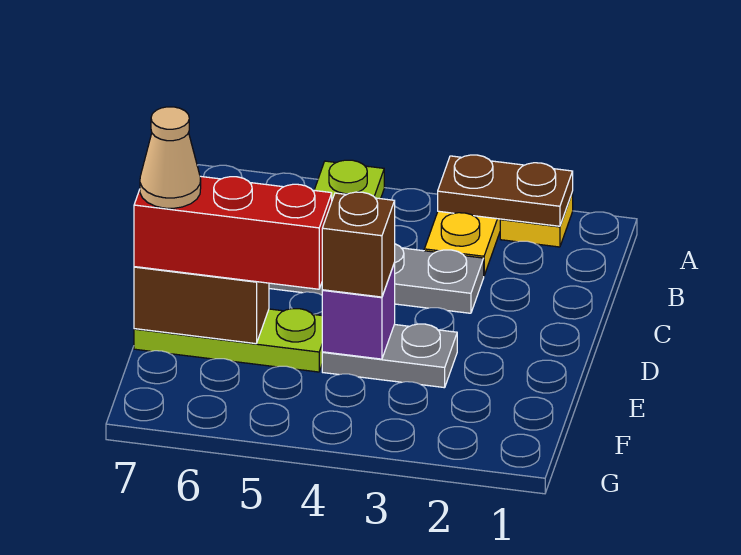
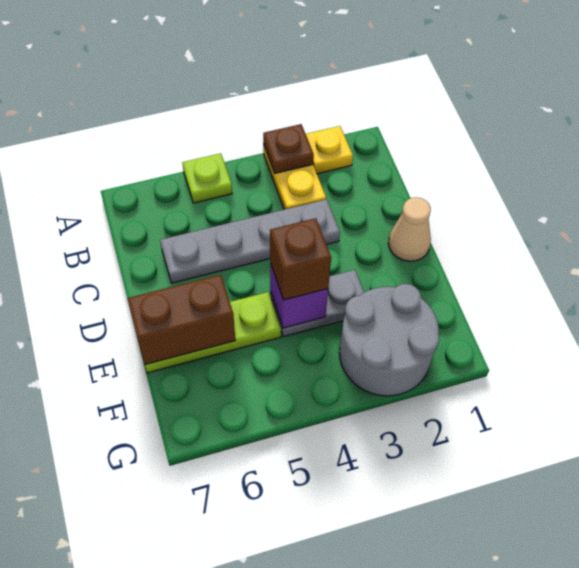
brown 1x2 plate [438,155,573,226] -> brown 1x1 plate [263,124,314,173]
red 1x3 brick [134,176,332,289] -> none
tan 1x1 cone [140,107,201,208] -> tan 1x1 cone moved to [388,197,431,261]
none -> grey 2x2 round brick [340,284,439,396]

